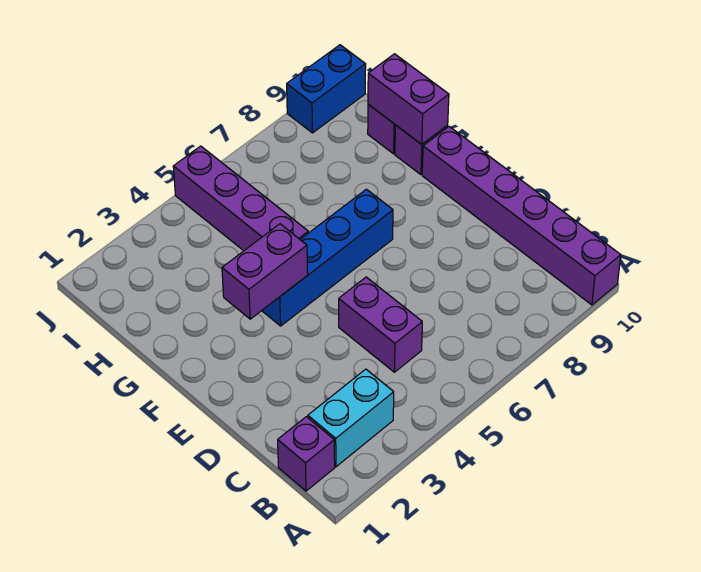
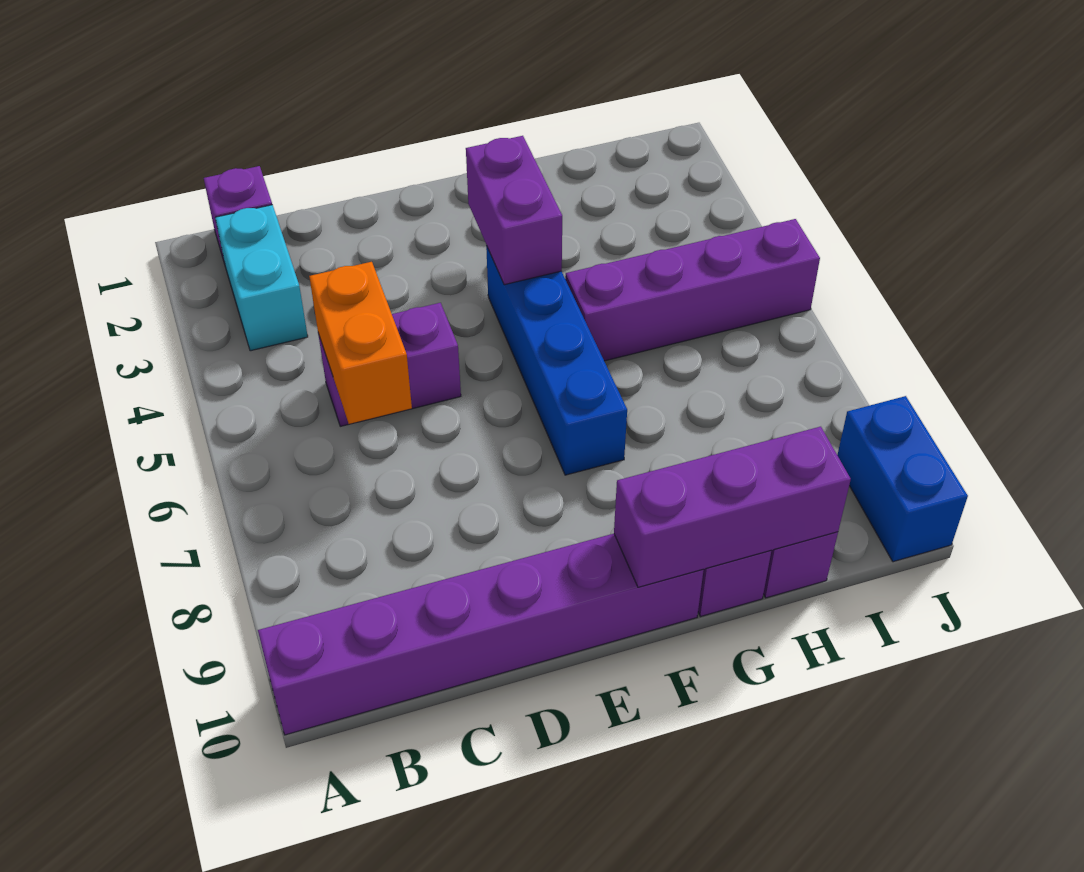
none -> orange 1x2 brick [309,262,412,424]
purple 1x2 brick [368,54,449,144] -> purple 1x3 brick [614,427,851,587]

